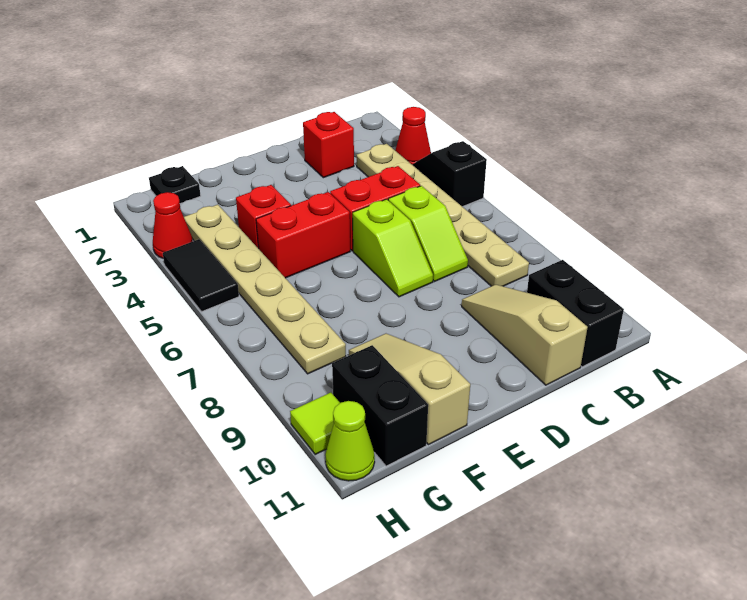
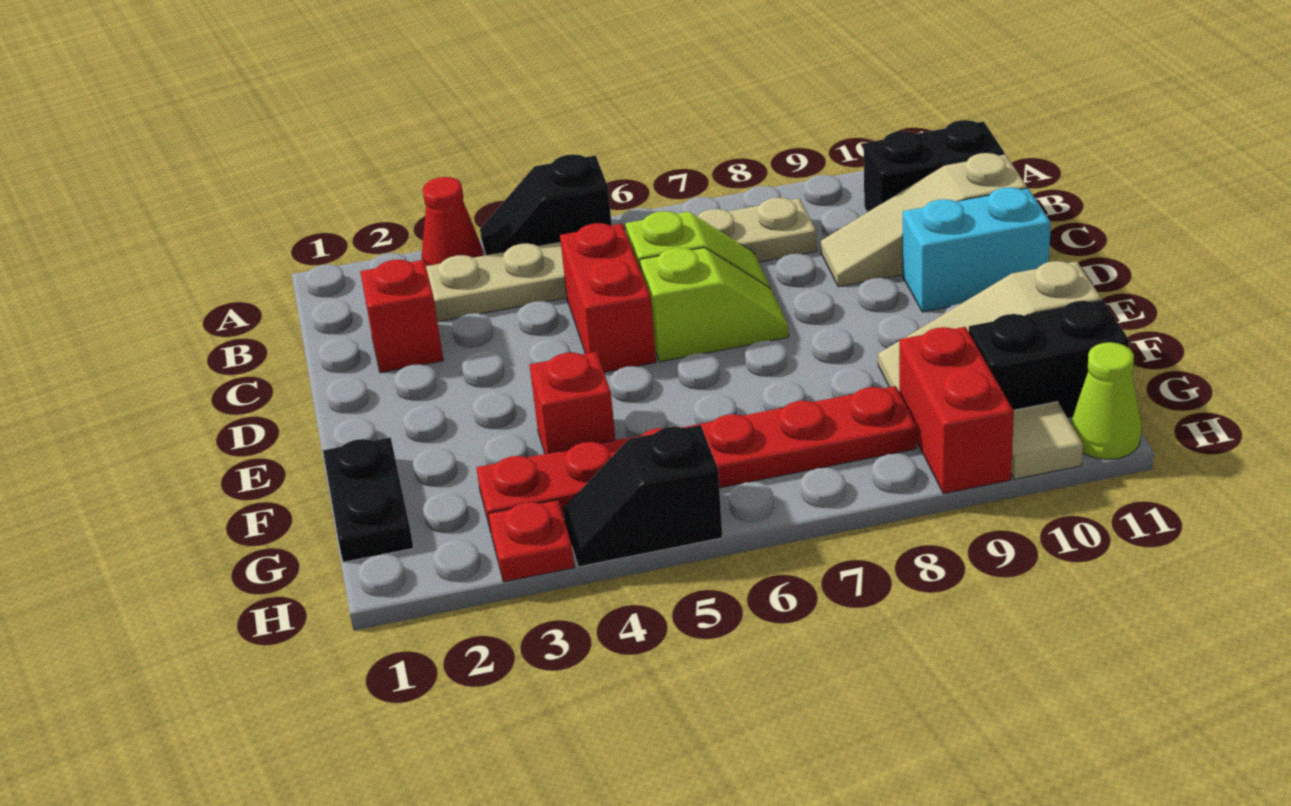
none -> cyan 1x2 brick [903,187,1051,312]
red 1x2 brick [256,192,350,278] -> red 1x2 brick moved to [899,327,1014,494]
black 1x1 plate [149,166,201,204] -> black 1x2 plate [323,437,413,562]
tan 1x6 plate [184,205,346,374] -> red 1x6 plate [476,386,917,532]
red 1x1 cone [153,192,193,258] -> red 1x1 plate [488,500,574,582]
black 1x2 tile [163,239,239,312] -> black 1x2 slope [563,425,723,567]
lime 1x1 tile [290,393,340,454] -> tan 1x1 tile [1011,402,1083,479]

